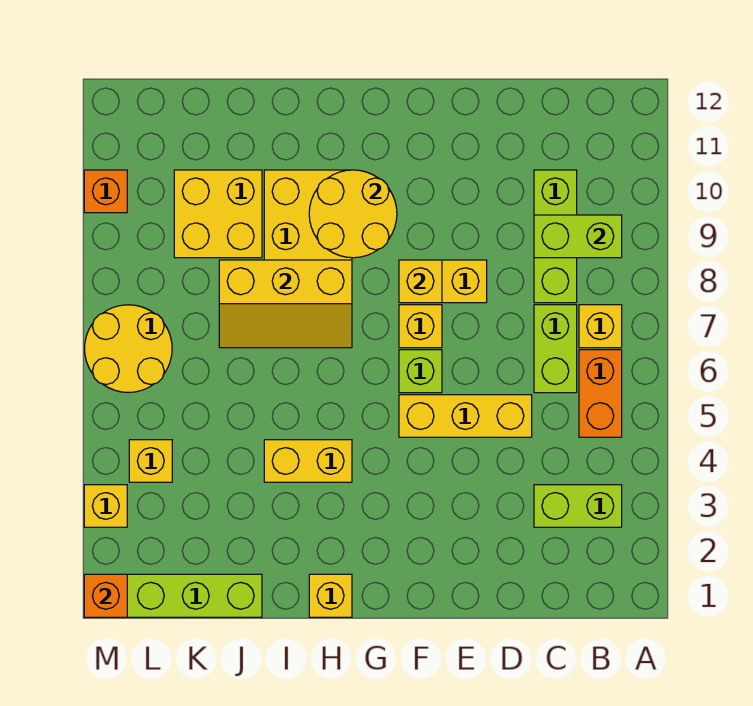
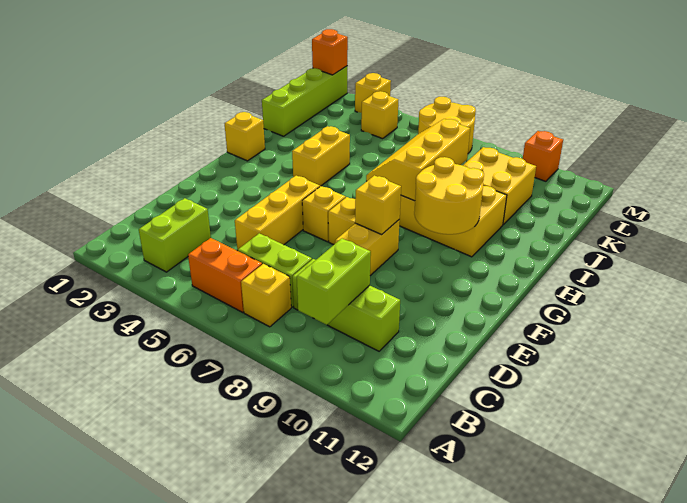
lime 1x1 brick [399,350,442,393] -> yellow 1x1 brick [302,186,346,242]

